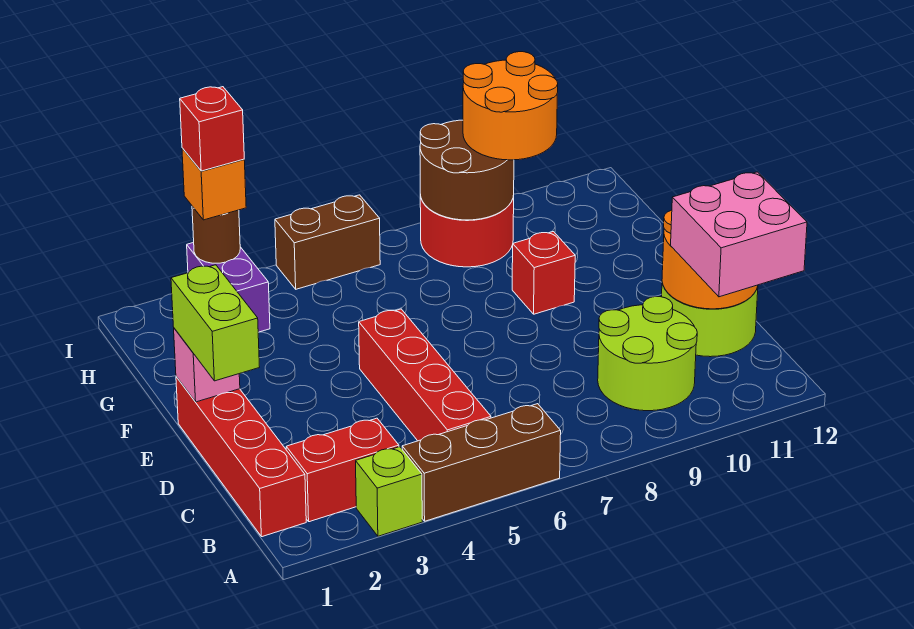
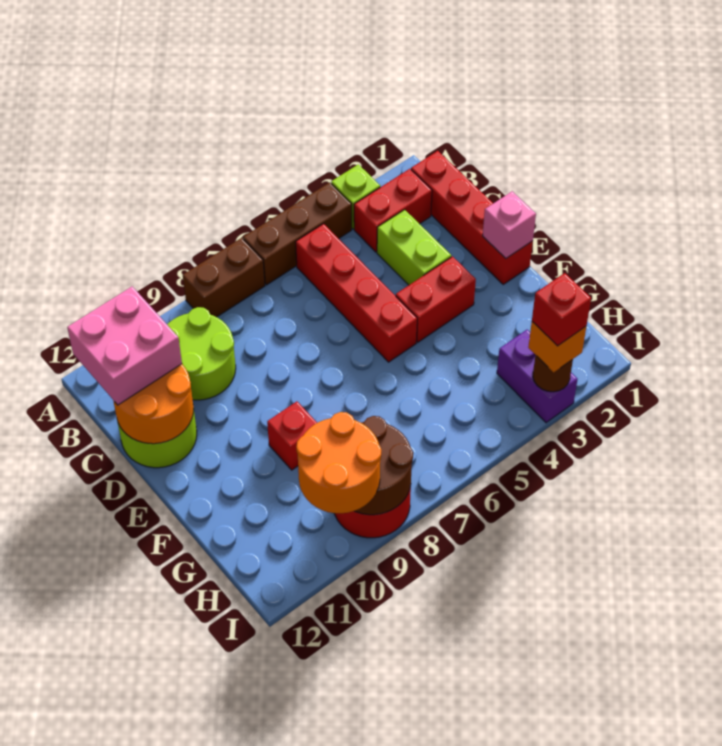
lime 1x2 brick [171,265,259,381] -> lime 1x2 brick moved to [377,210,451,285]
none -> red 1x2 brick [396,257,476,342]
brown 1x2 brick [275,195,380,289] -> brown 1x2 brick moved to [183,238,265,317]

